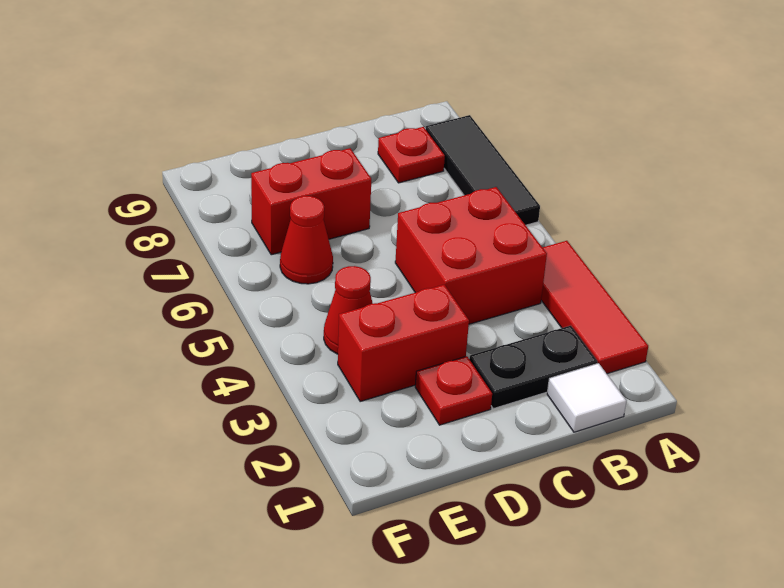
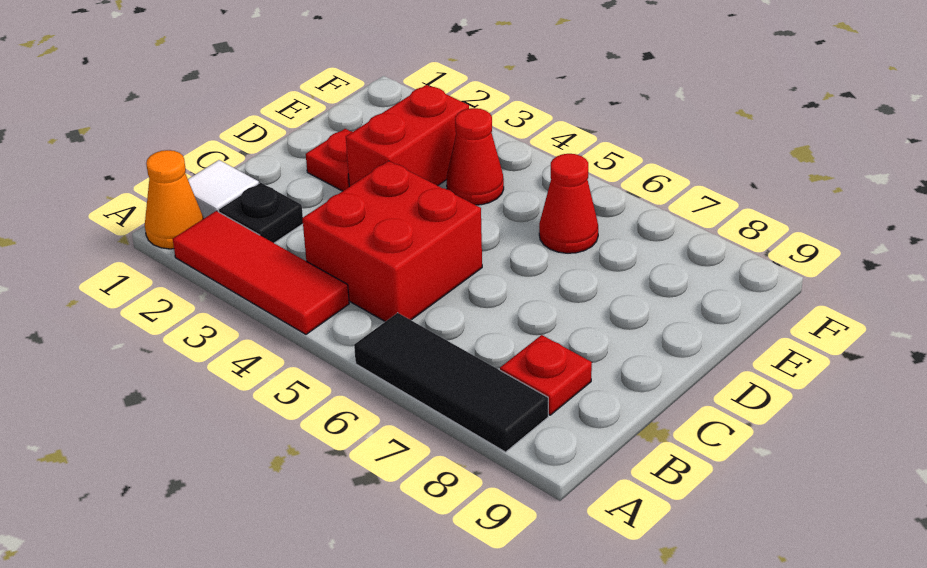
none -> orange 1x1 cone [145,150,203,249]
black 1x2 plate [469,326,597,409] -> black 1x1 plate [219,183,303,243]
red 1x2 brick [251,148,371,255] -> none

